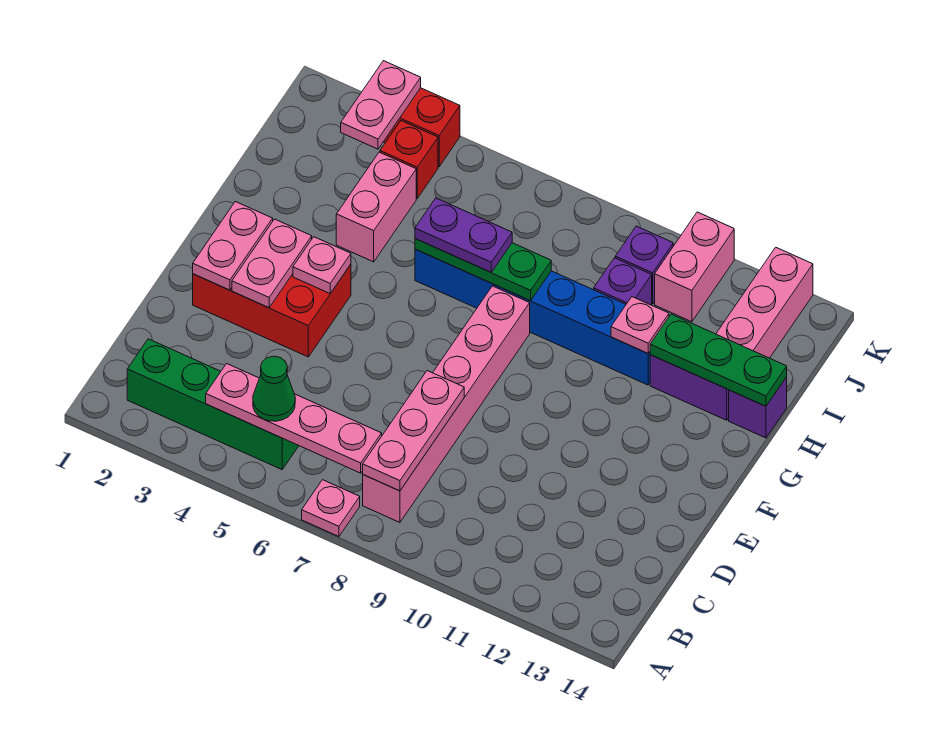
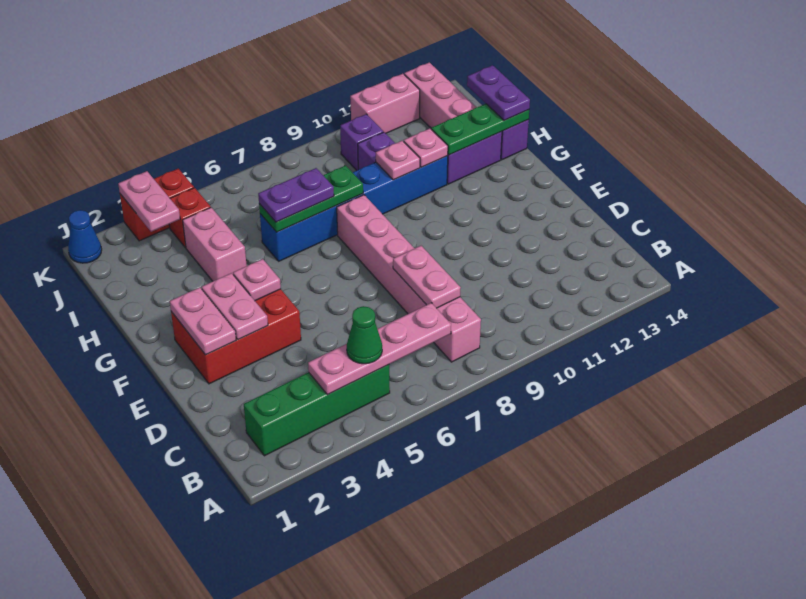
pink 1x1 plate [302,480,360,537] -> pink 1x1 plate moved to [376,141,420,180]
pink 1x3 plate [363,371,464,491] -> pink 1x2 plate [393,246,461,308]
none -> purple 1x2 plate [467,65,530,121]
pink 1x2 brick [655,212,734,322] -> pink 1x2 brick turned to [350,74,420,133]
none -> blue 1x1 cone [68,210,102,263]

